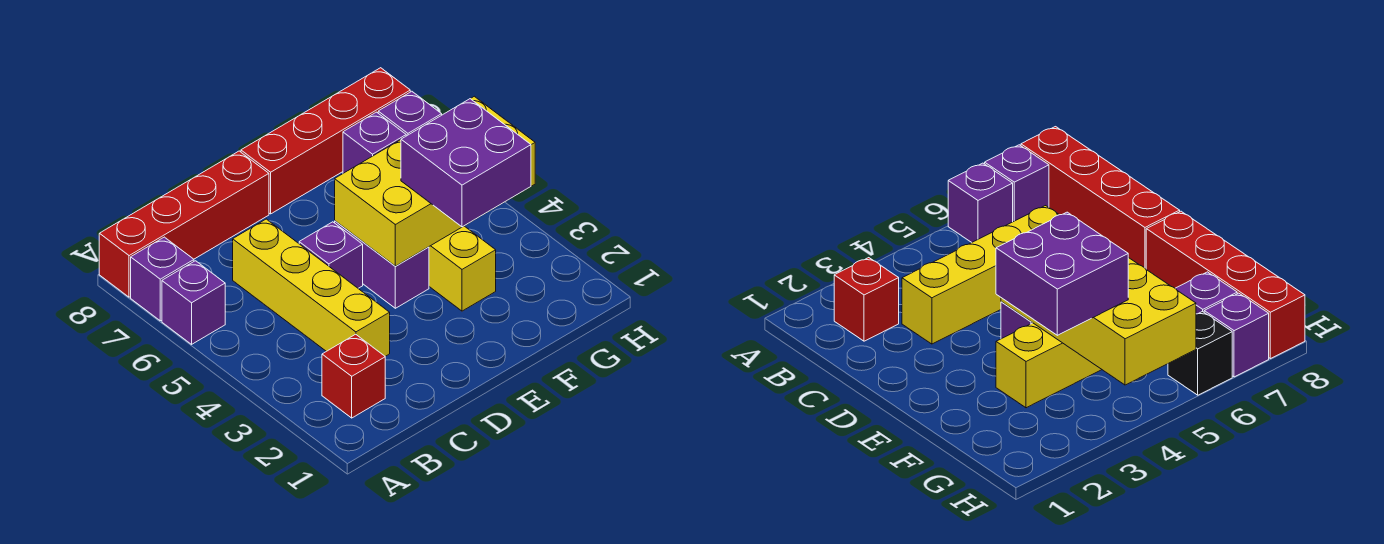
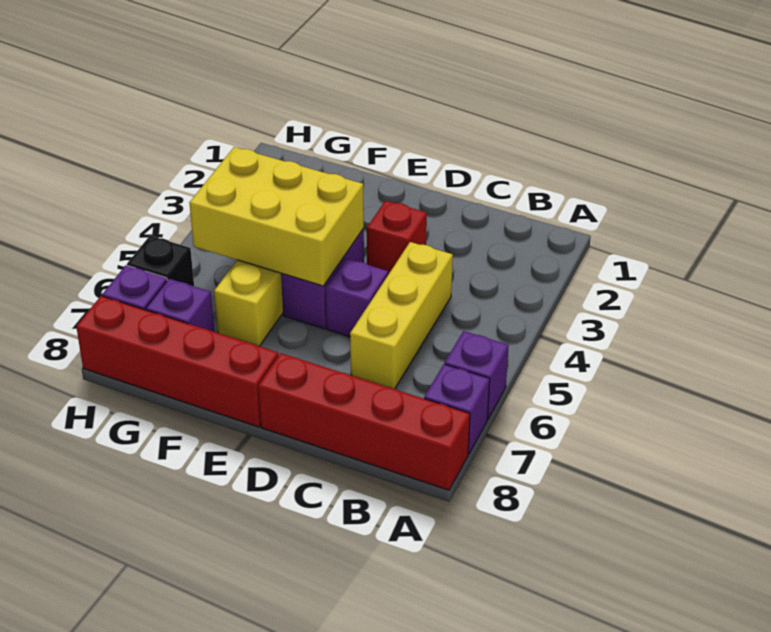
red 1x1 brick [322,334,385,418] -> red 1x1 brick moved to [367,201,427,274]
yellow 1x4 brick [233,219,390,356] -> yellow 1x3 brick [350,242,453,389]
yellow 2x4 brick [335,96,535,266] -> yellow 2x3 brick [189,147,364,286]
purple 2x2 brick [401,99,531,227] -> none

